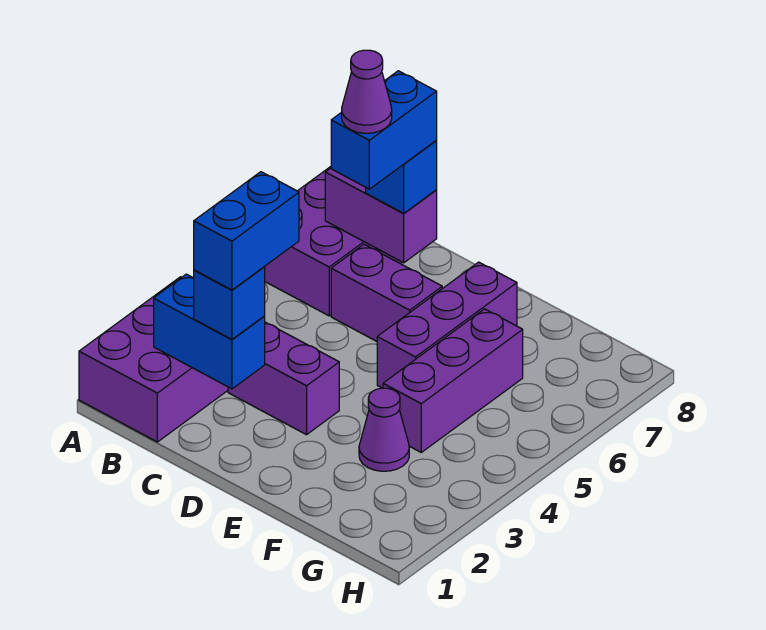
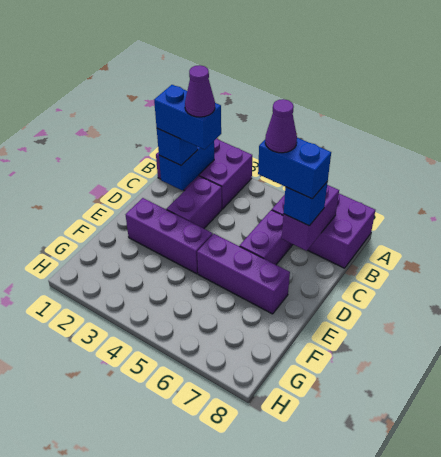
purple 1x1 cone [359,388,409,471] -> purple 1x1 cone moved to [185,65,215,117]
purple 1x3 brick [383,309,523,452] -> purple 1x3 brick moved to [126,198,213,274]

